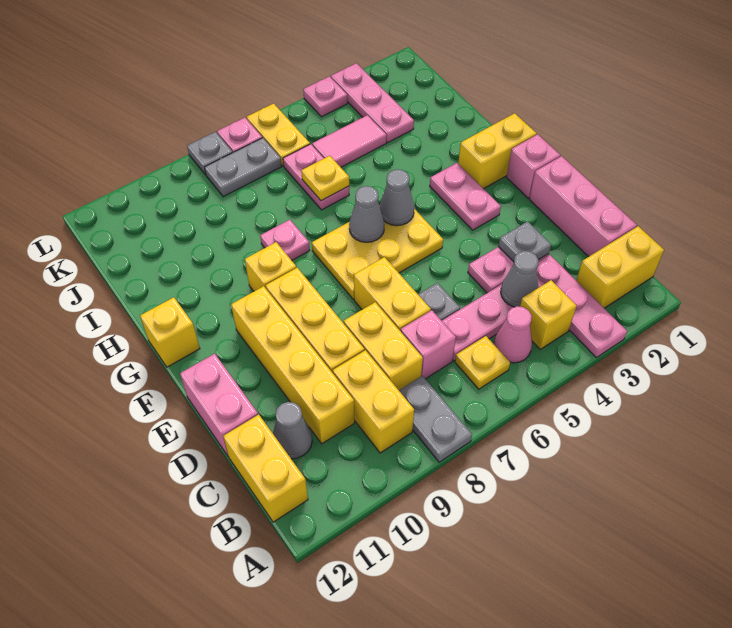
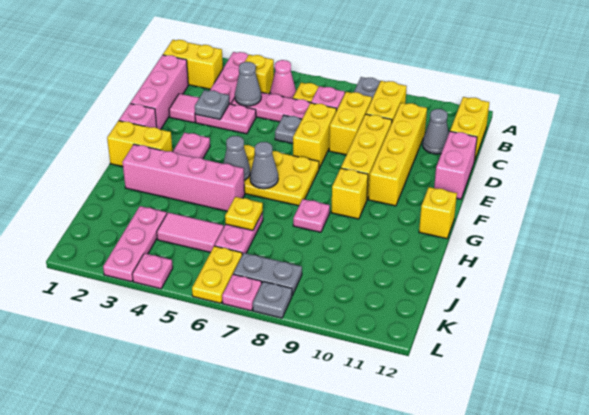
none -> pink 1x1 tile [169,94,199,123]
none -> pink 1x4 brick [122,144,245,211]

